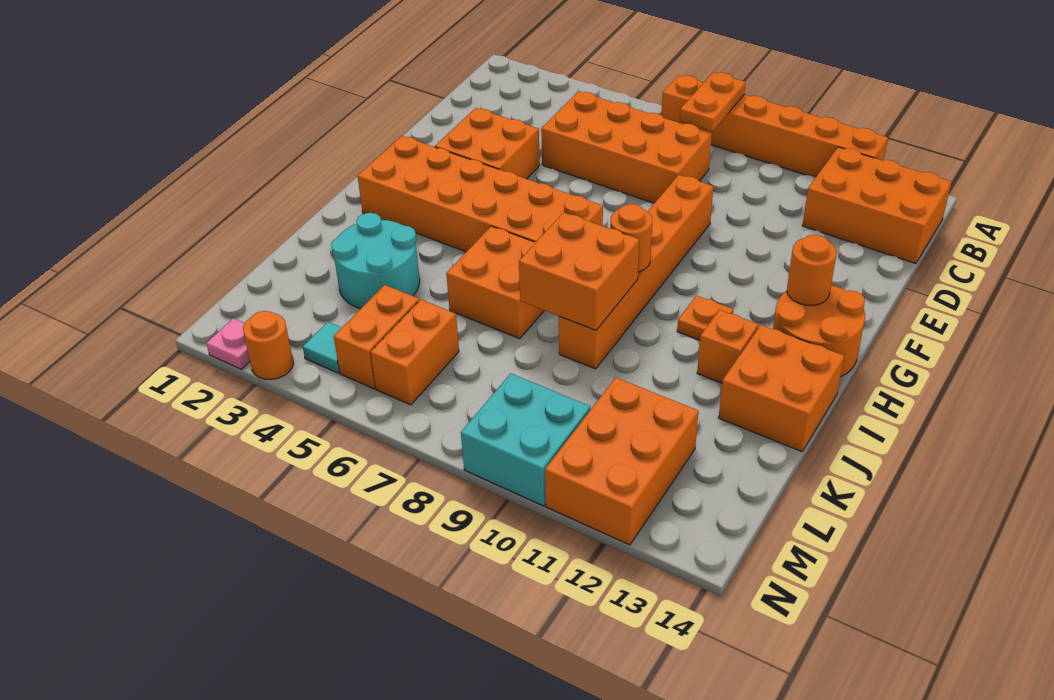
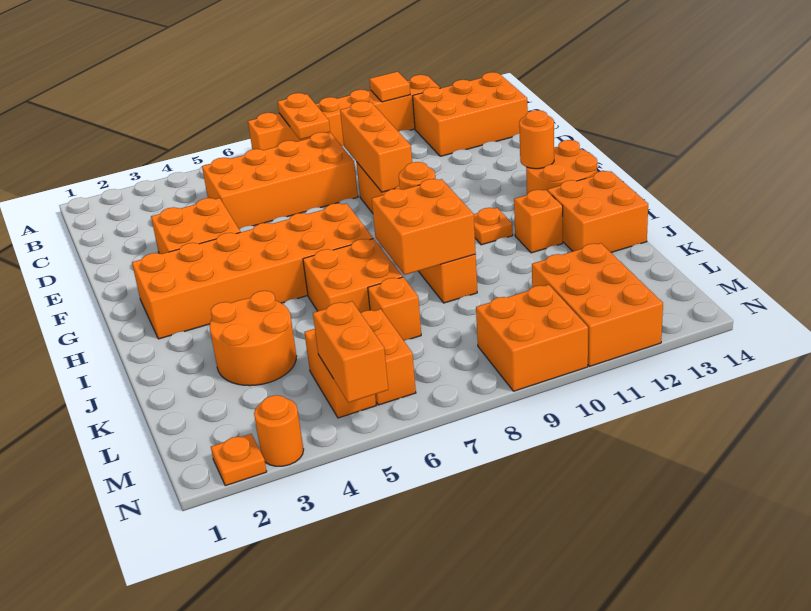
none -> orange 1x1 tile [369,72,410,102]
none -> orange 1x3 brick [340,101,412,192]
cyan 2x2 round brick [331,213,420,309] -> orange 2x2 round brick [210,291,297,386]
none -> orange 1x1 brick [368,277,421,341]
cyan 1x1 tile [303,322,342,373] -> none
none -> orange 1x2 brick [313,301,388,403]
cyan 2x2 brick [461,373,591,506] -> orange 2x2 brick [476,285,588,391]
pink 1x1 plate [206,318,250,369] -> orange 1x1 plate [211,434,267,486]

